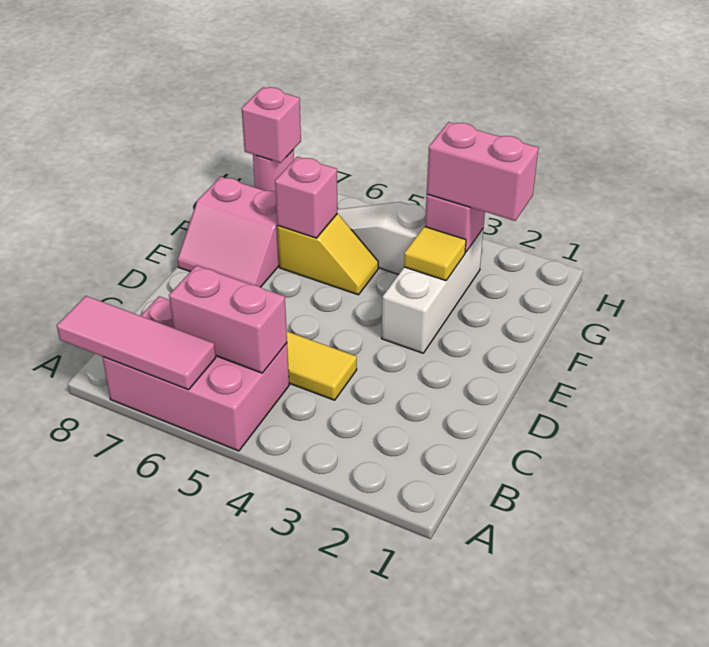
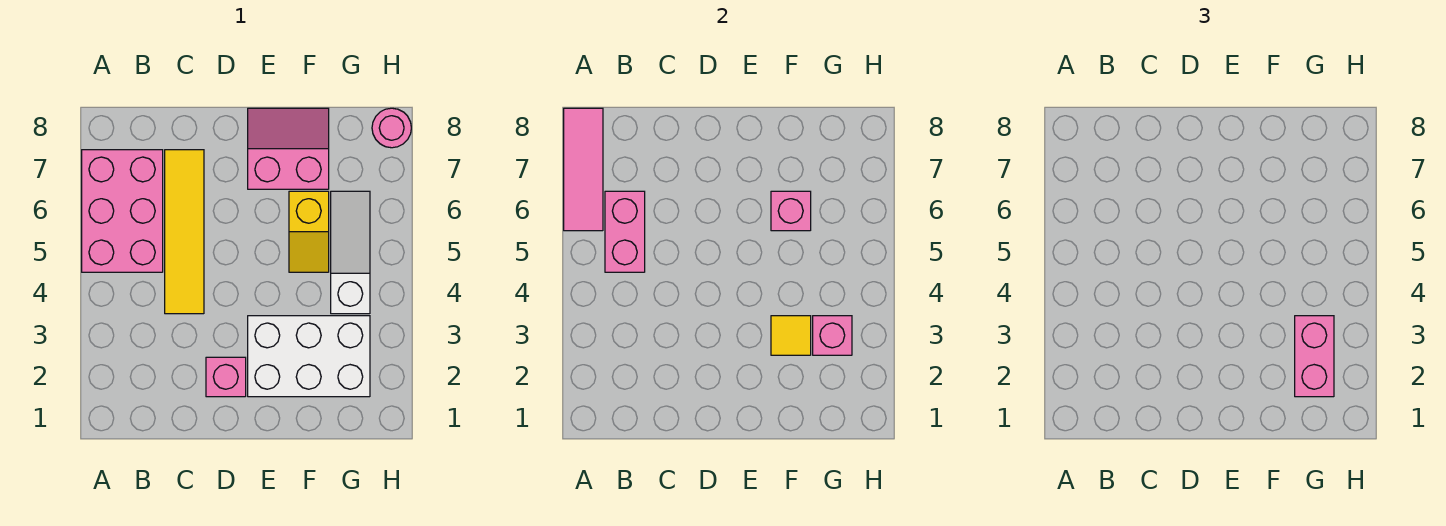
white 1x3 brick [382,228,484,353] -> white 2x3 brick [248,316,370,397]
pink 2x2 slope [177,177,279,287] -> pink 2x2 slope turned to [248,108,329,189]
pink 1x1 brick [242,87,301,163] -> pink 1x1 brick moved to [206,357,246,397]

